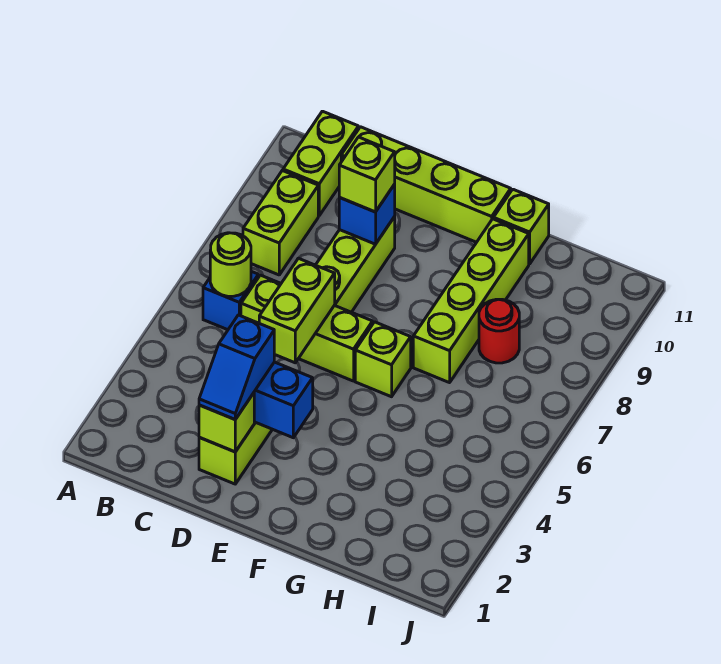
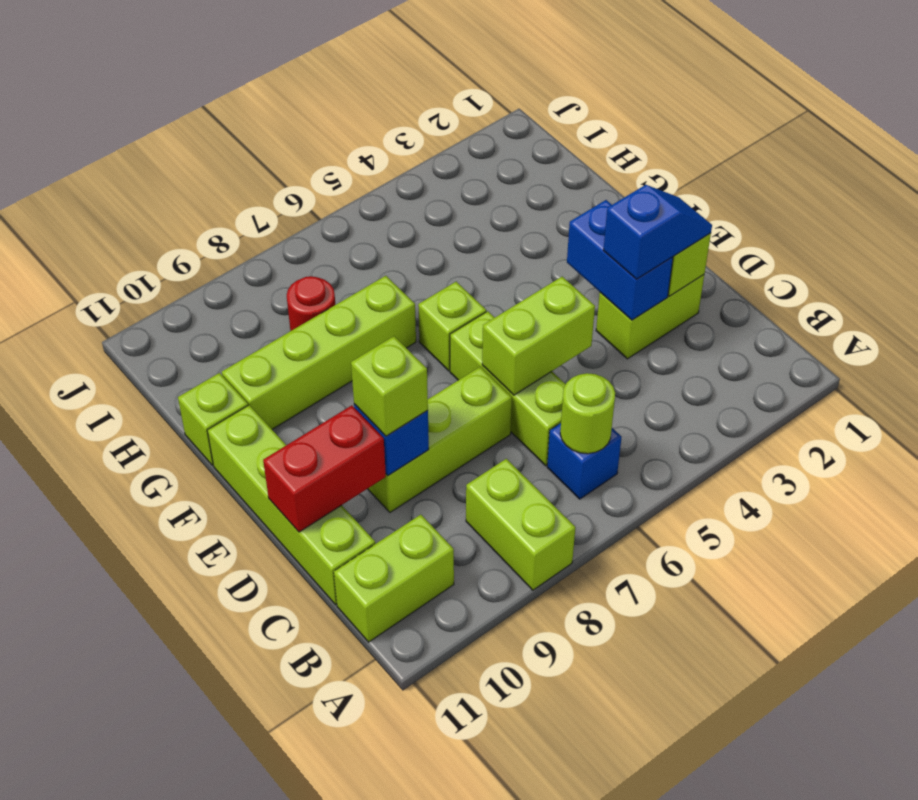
lime 1x2 brick [243,171,318,275] -> lime 1x2 brick turned to [466,459,575,590]
none -> red 1x2 brick [263,405,386,532]

